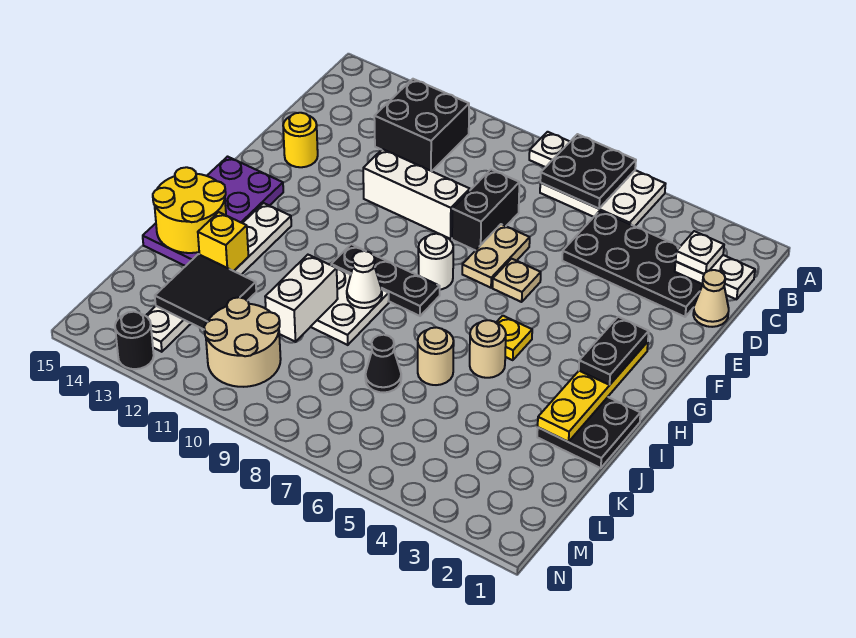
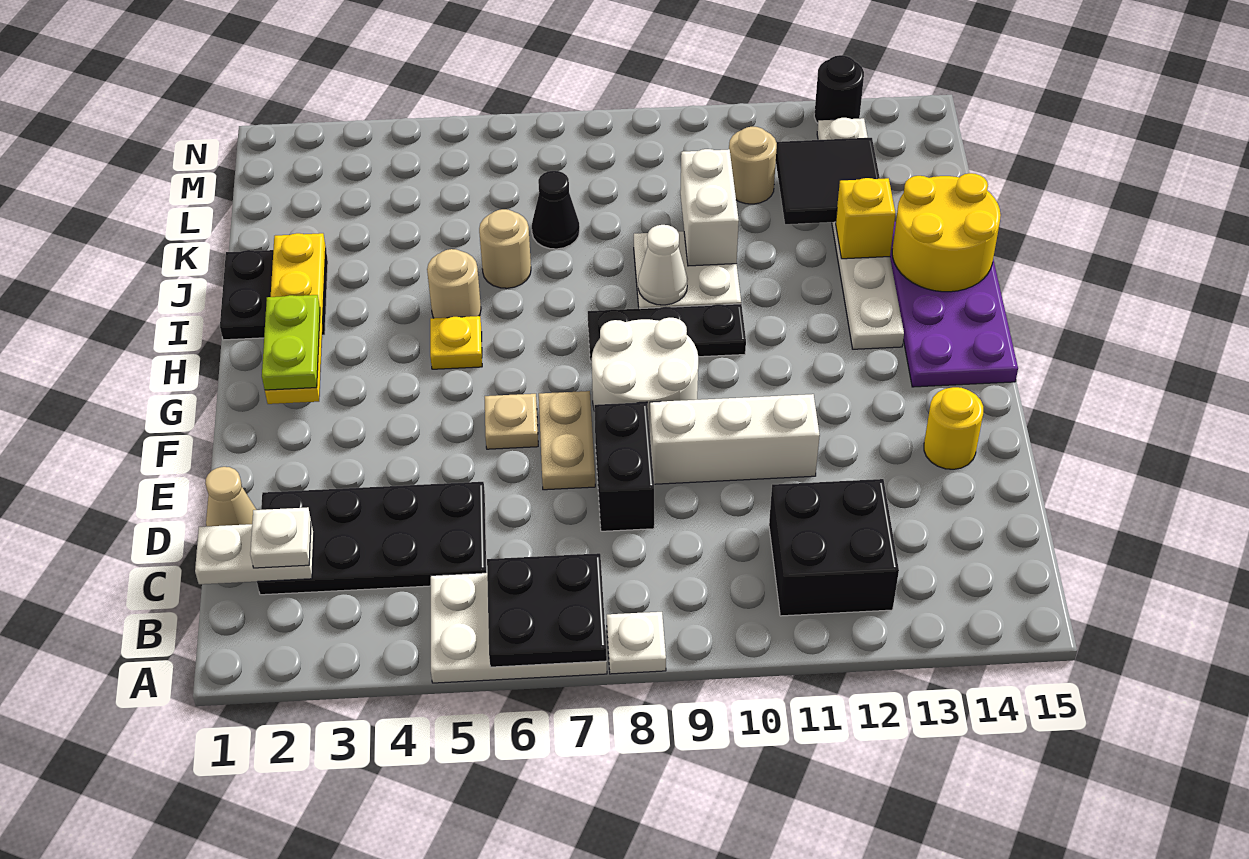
black 1x2 plate [579,317,649,385] -> lime 1x2 plate [262,295,320,390]
white 1x1 round brick [418,234,453,290] -> white 2x2 round brick [592,318,698,428]
tan 2x2 round brick [204,297,281,387] -> tan 1x1 round brick [729,127,777,204]

